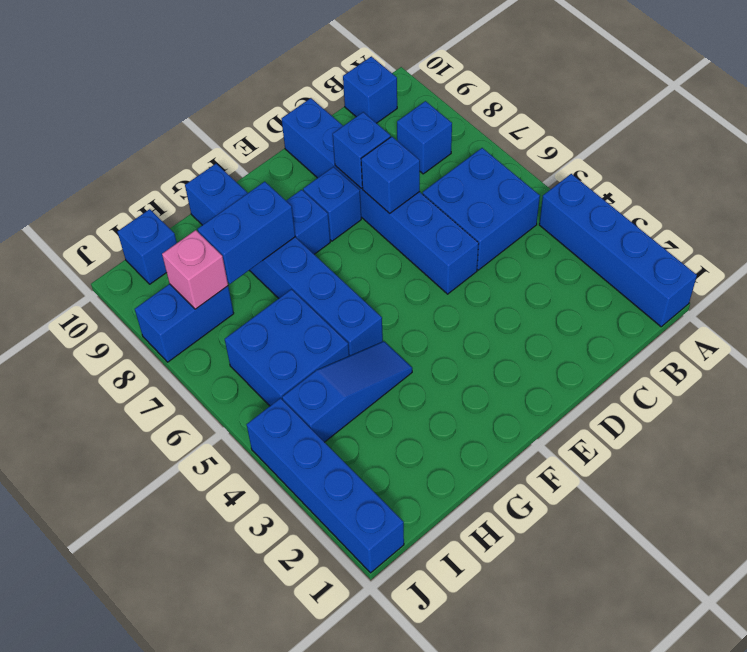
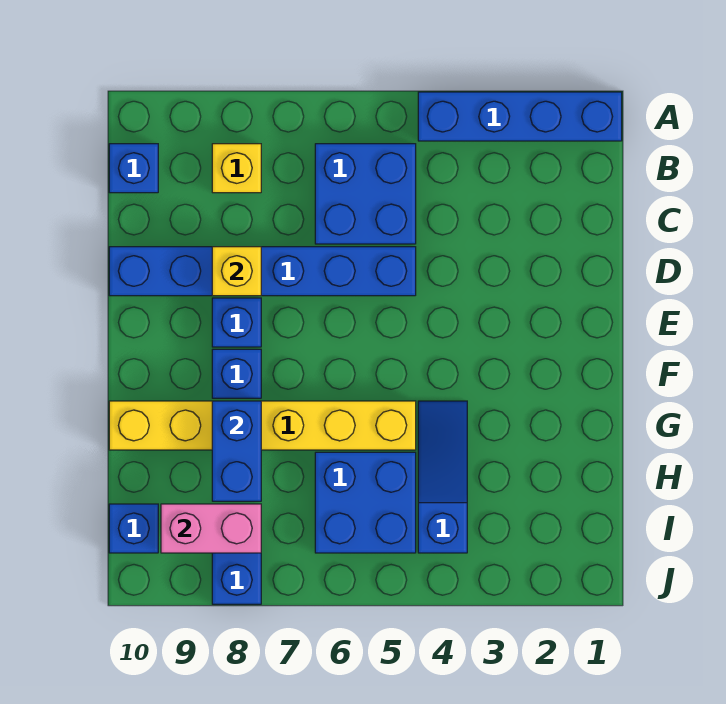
blue 1x1 brick [397,101,452,174] -> yellow 1x1 brick [212,144,261,193]
blue 1x1 brick [361,137,420,213] -> none
blue 1x1 brick [333,112,390,188] -> yellow 1x1 brick [212,247,261,296]
blue 1x6 brick [185,164,383,356] -> yellow 1x6 brick [109,401,416,450]
pink 1x1 brick [162,230,228,309] -> pink 1x2 brick [161,504,261,553]
blue 1x4 brick [247,398,404,573] -> none

